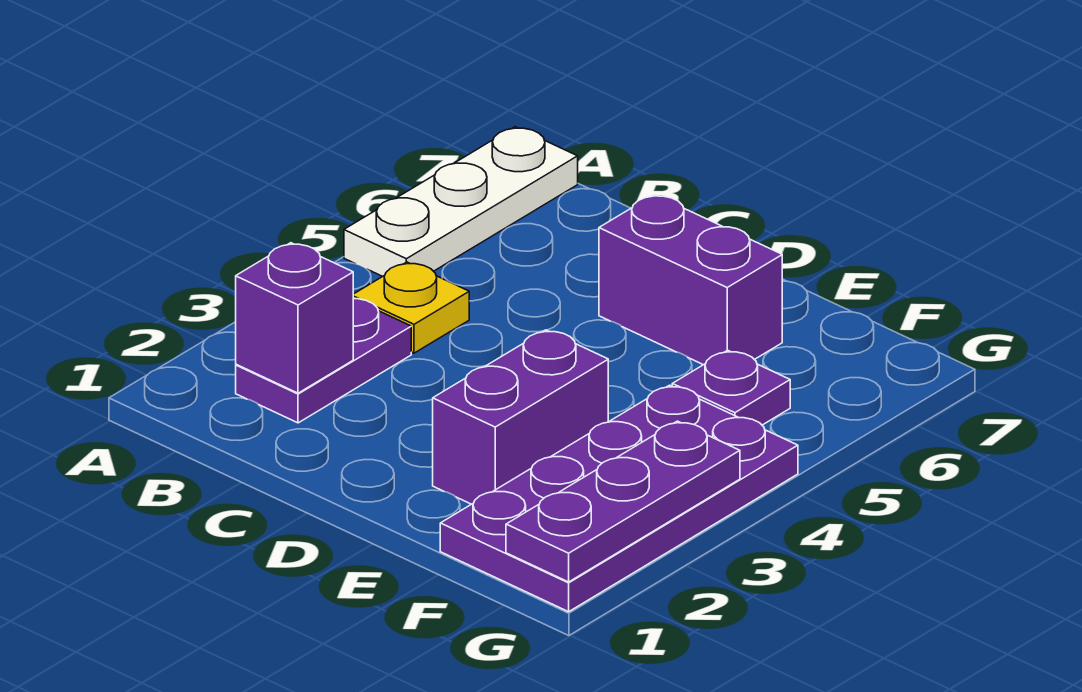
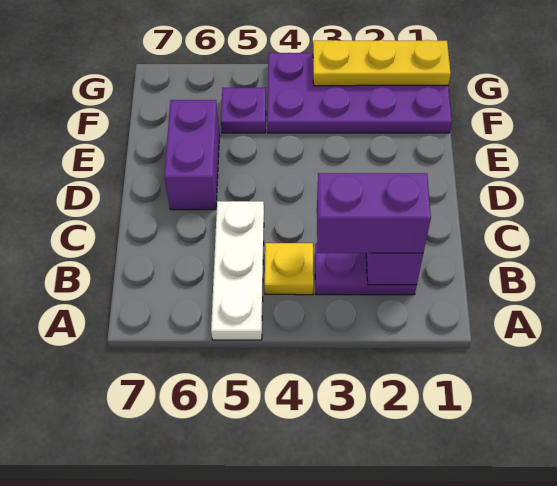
white 1x3 plate [344,127,578,276] -> white 1x3 plate turned to [211,201,264,340]
purple 1x2 brick [433,330,608,504] -> purple 1x2 brick moved to [317,173,431,253]
purple 1x3 plate [506,421,740,582] -> yellow 1x3 plate [313,40,451,86]

